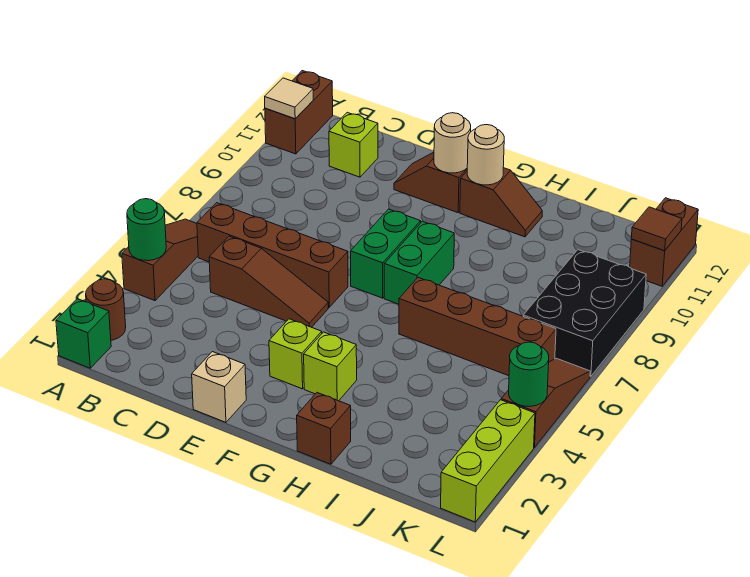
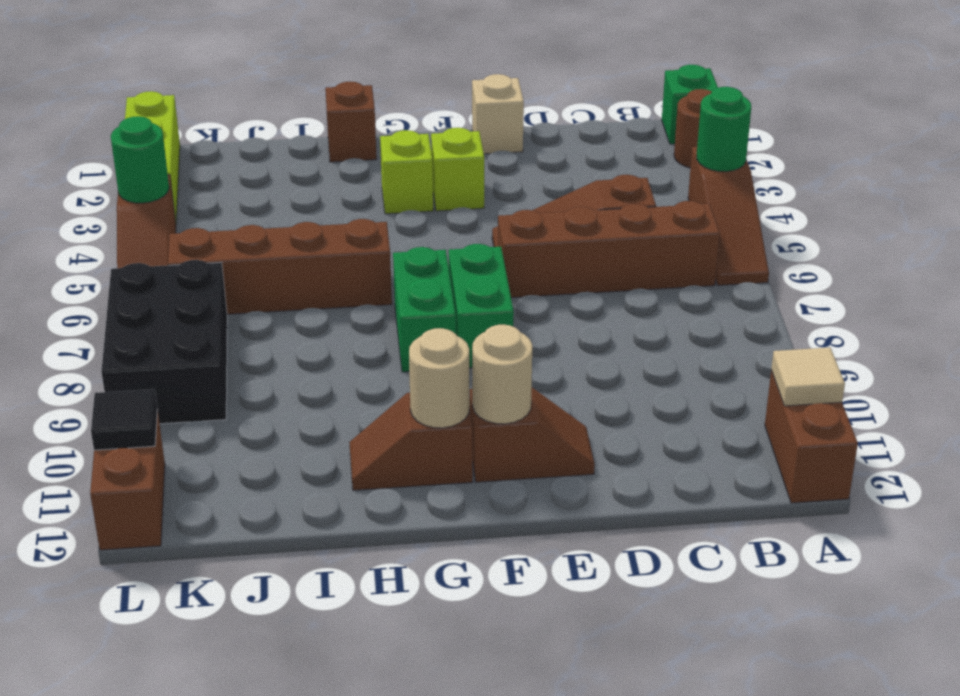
lime 1x1 brick [329,112,378,177] -> none
brown 1x1 tile [631,207,682,251] -> black 1x1 tile [91,389,157,450]

